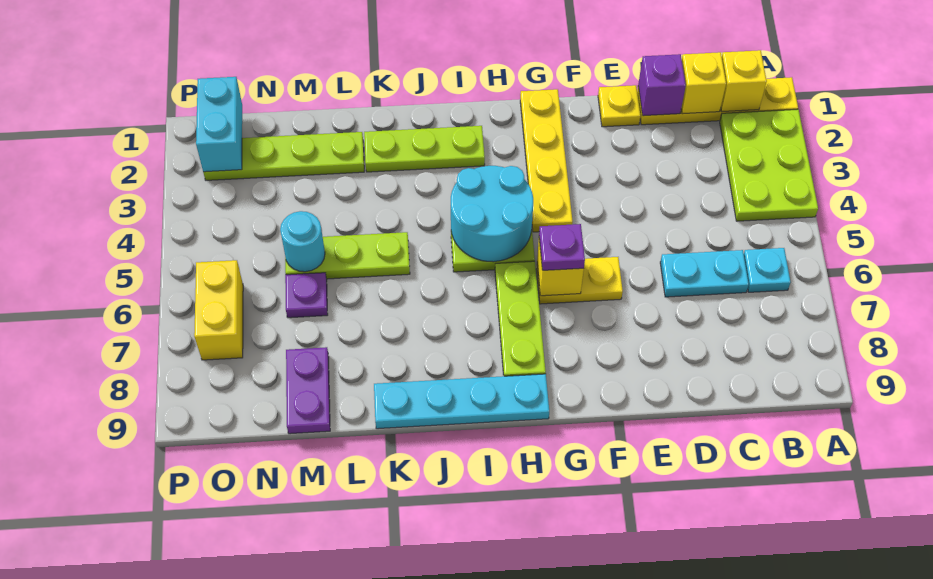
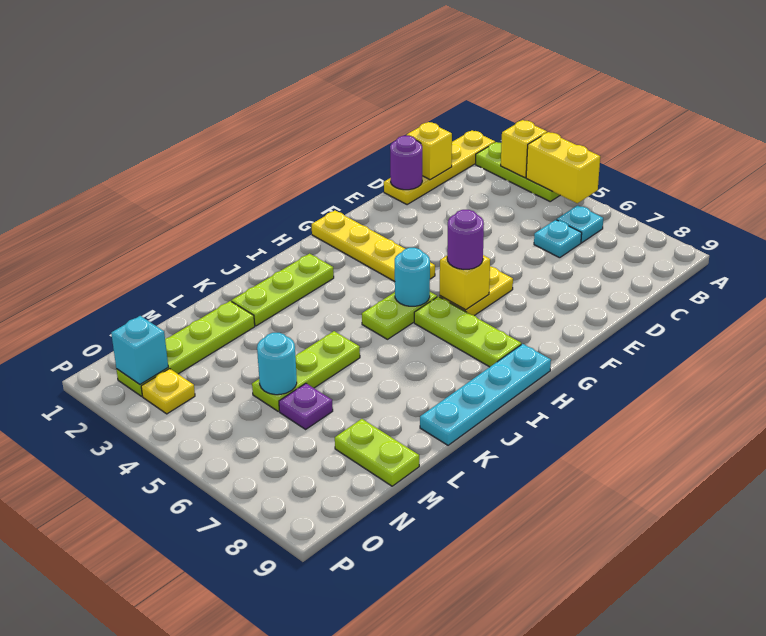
lime 2x3 plate [720,109,818,221] -> lime 1x3 plate [476,142,560,201]
yellow 1x1 brick [721,50,767,112] -> yellow 1x1 brick moved to [501,120,547,178]
cyan 1x2 plate [660,250,749,297] -> cyan 1x1 plate [534,220,582,258]
purple 1x1 brick [638,54,686,116] -> purple 1x1 round brick [390,136,422,190]
yellow 1x1 plate [598,85,641,127] -> yellow 1x1 plate moved to [141,369,195,414]
purple 1x1 plate [539,224,585,270] -> purple 1x1 round brick [447,210,484,270]
cyan 2x2 round brick [451,166,533,262] -> cyan 1x1 round brick [395,248,430,306]
purple 1x2 plate [286,347,330,434] -> lime 1x2 plate [335,419,419,486]
cyan 1x2 brick [196,77,242,172] -> cyan 1x1 brick [111,316,168,384]
yellow 1x2 brick [194,260,243,360] -> yellow 1x2 brick moved to [526,132,600,203]

